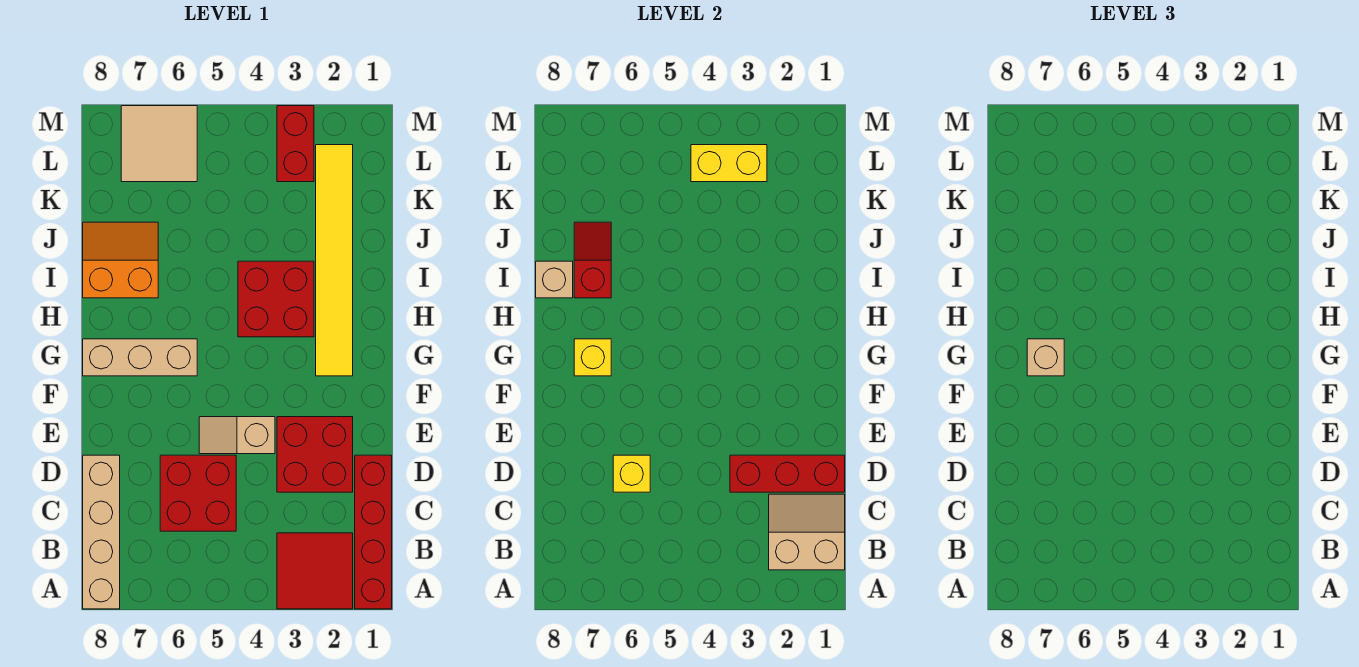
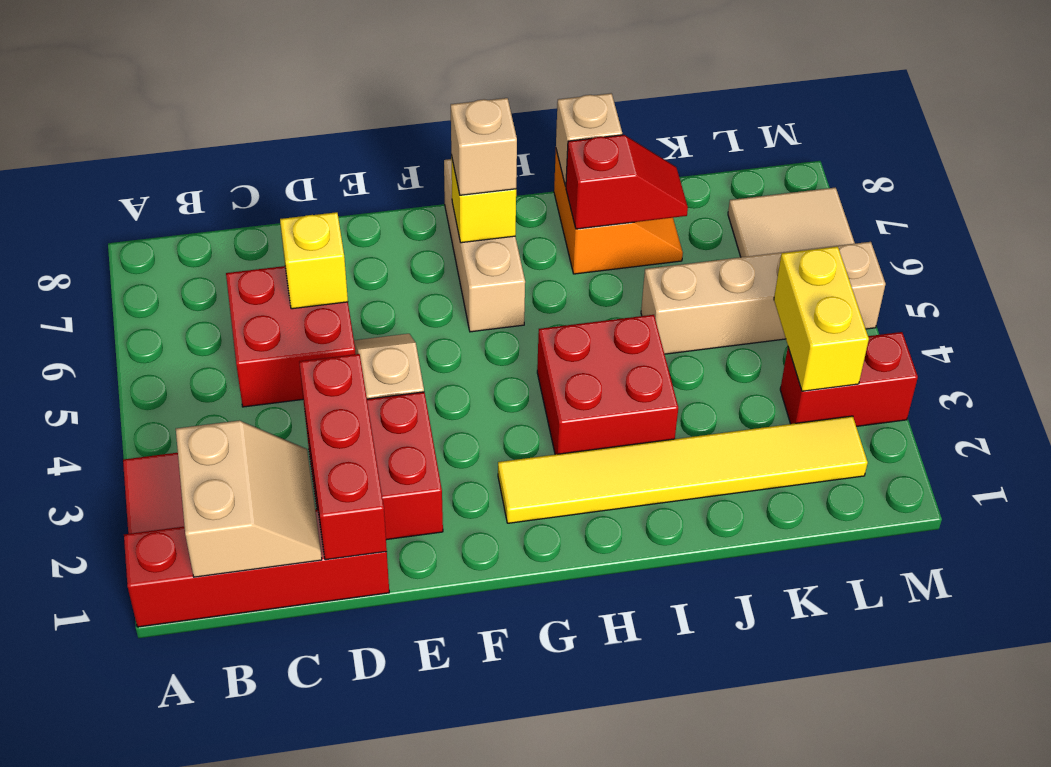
tan 1x4 brick [83,455,120,609] -> tan 1x4 brick moved to [641,242,886,354]

